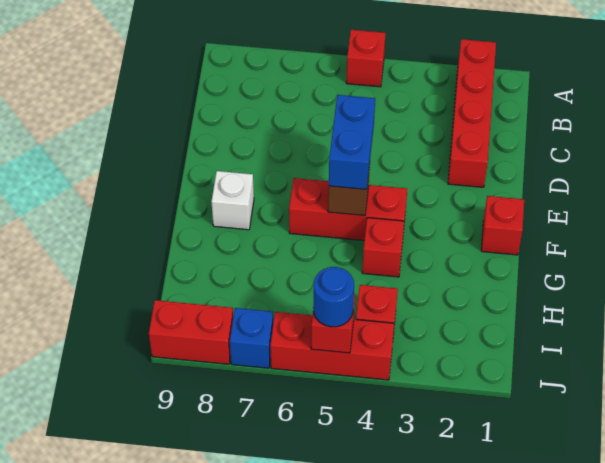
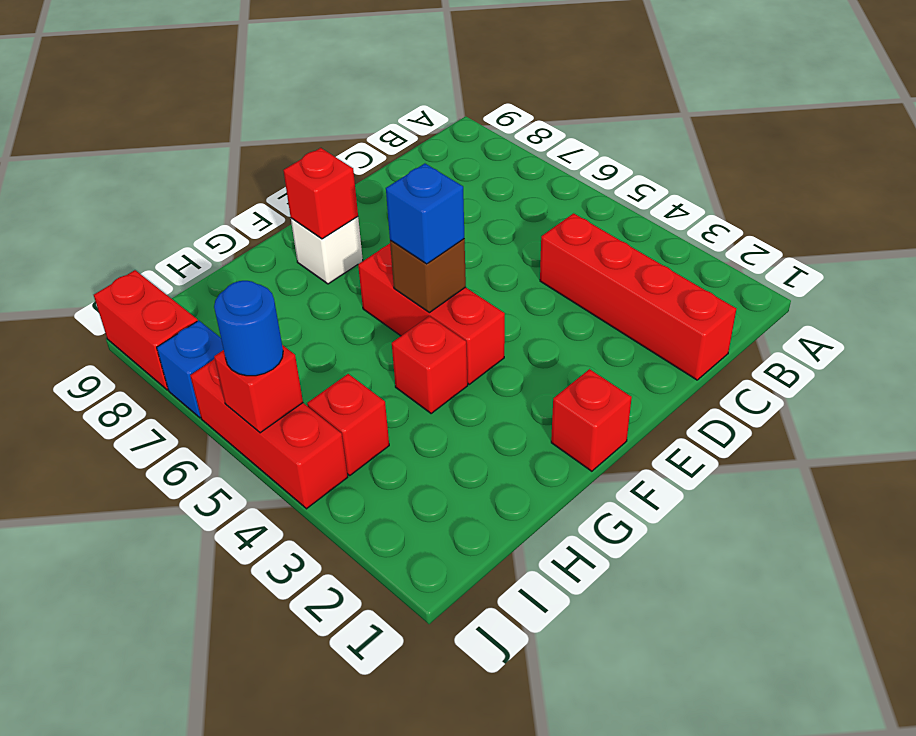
red 1x4 brick [448,39,496,187] -> red 1x4 brick turned to [540,213,736,380]
red 1x1 brick [346,30,386,87] -> red 1x1 brick moved to [283,148,358,239]
blue 1x2 brick [329,95,375,189] -> blue 1x1 brick [386,164,464,264]

